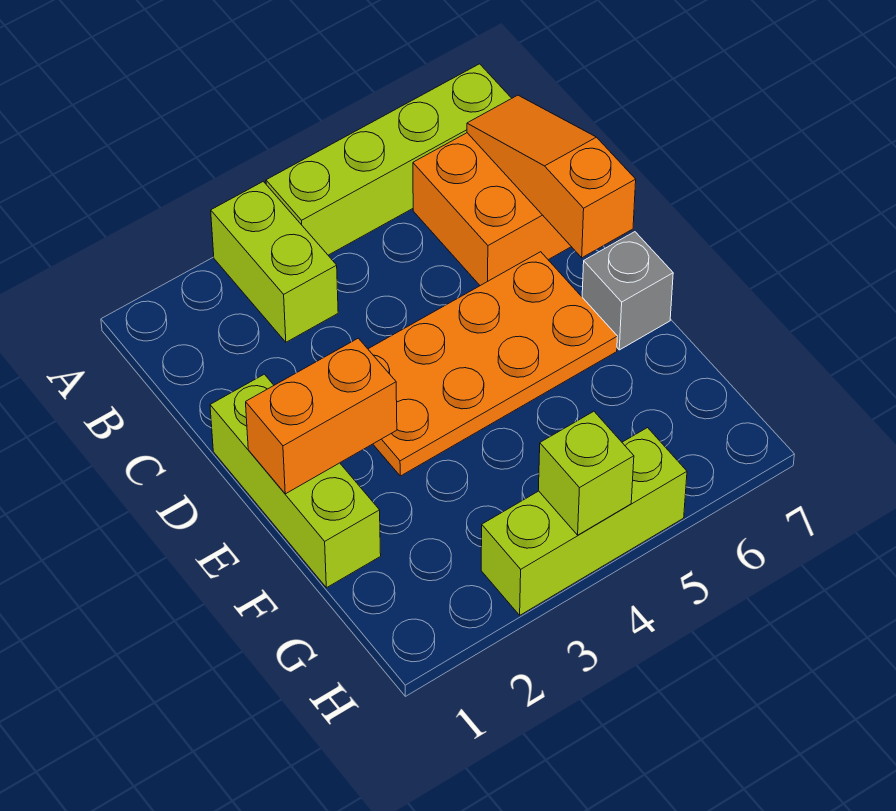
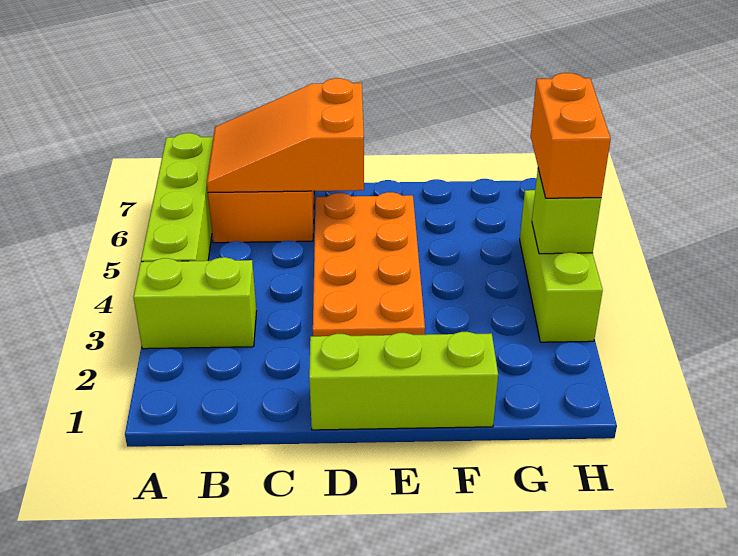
orange 1x3 slope [467,95,636,258] -> orange 2x3 slope [207,78,364,193]
orange 1x2 brick [246,338,397,494] -> orange 1x2 brick moved to [531,73,611,198]
grey 1x1 brick [582,232,673,350] -> none

